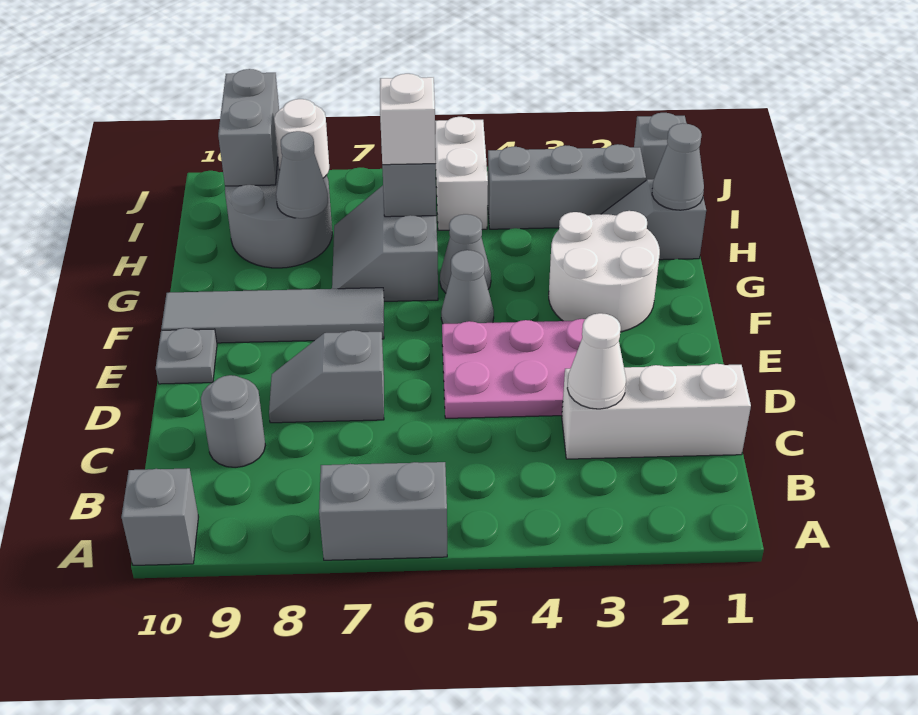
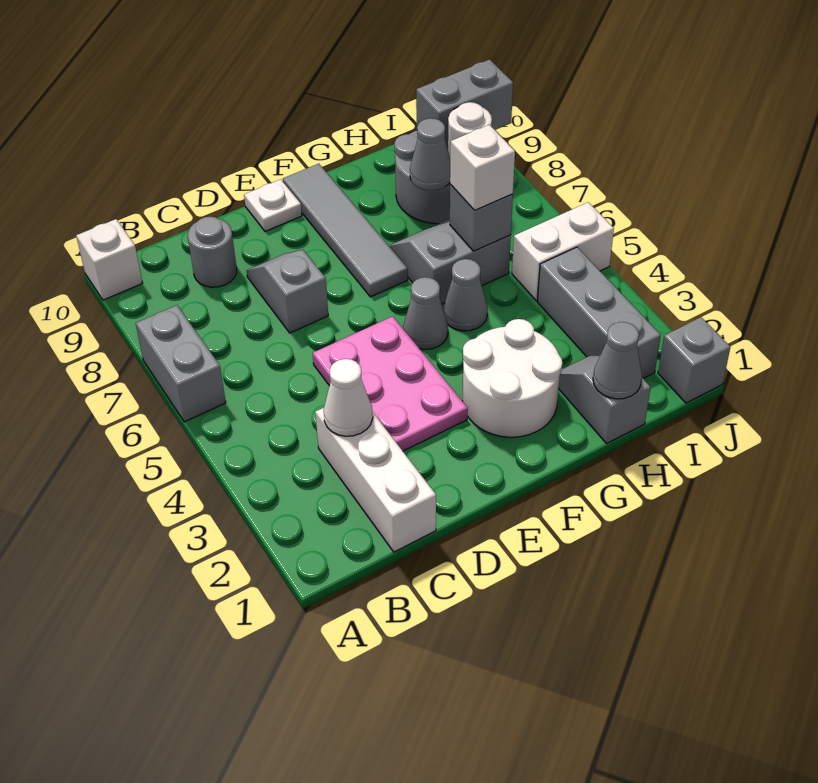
grey 1x1 brick [121,468,198,565] -> white 1x1 brick [76,219,142,300]
grey 1x1 plate [156,328,217,384] -> white 1x1 plate [244,179,302,232]

